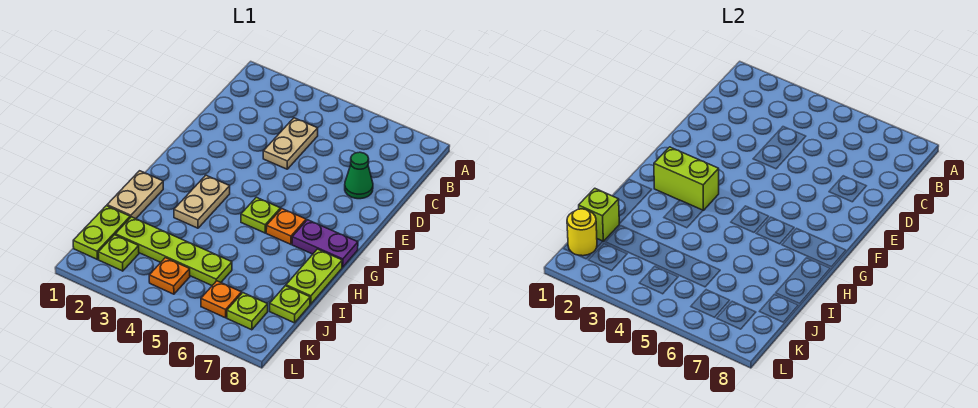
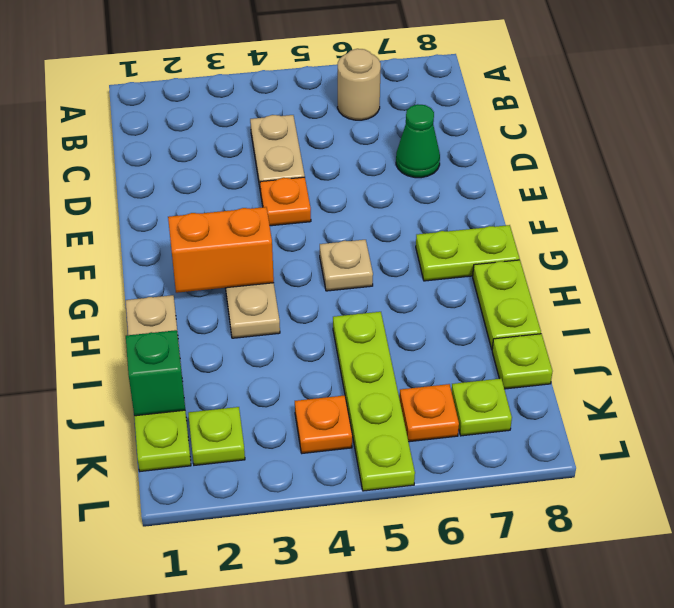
none -> tan 1x1 round brick [337,49,381,120]
lime 1x2 brick [654,147,719,210] -> orange 1x2 brick [168,207,274,293]
lime 1x1 plate [241,197,281,233] -> tan 1x1 plate [320,240,373,291]
orange 1x1 plate [266,209,306,244] -> orange 1x1 plate moved to [260,177,311,226]
purple 1x2 plate [292,220,358,267] -> lime 1x2 plate [416,225,520,281]
lime 1x1 brick [579,188,619,241] -> green 1x1 brick [126,330,185,416]
lime 1x4 plate [115,217,232,285] -> lime 1x4 plate turned to [333,312,415,491]
yellow 1x1 round brick [567,209,597,256] -> none

